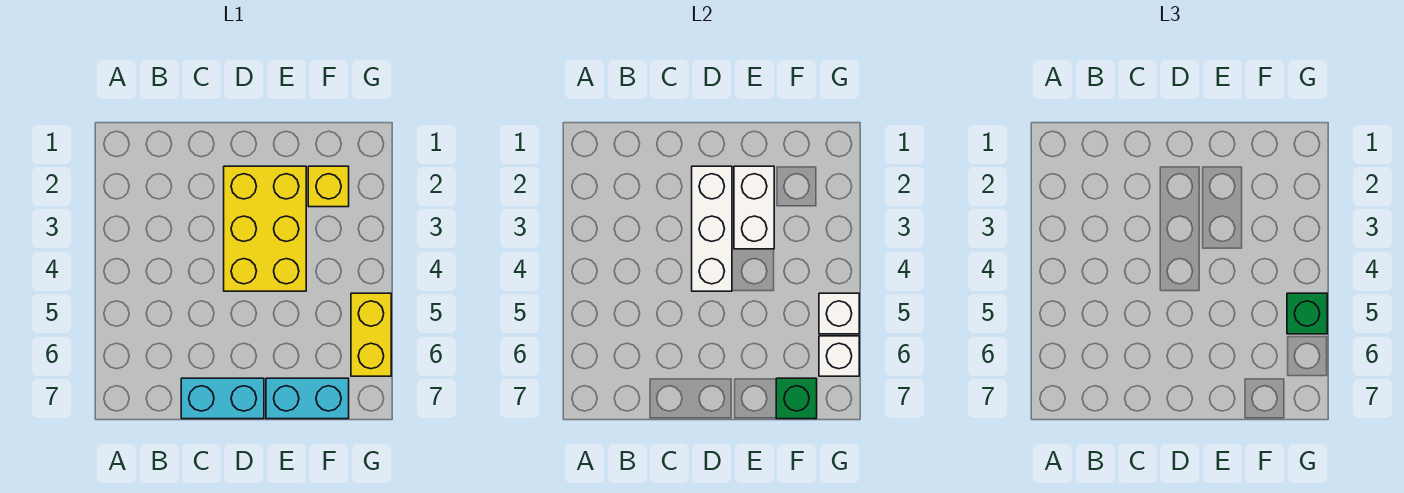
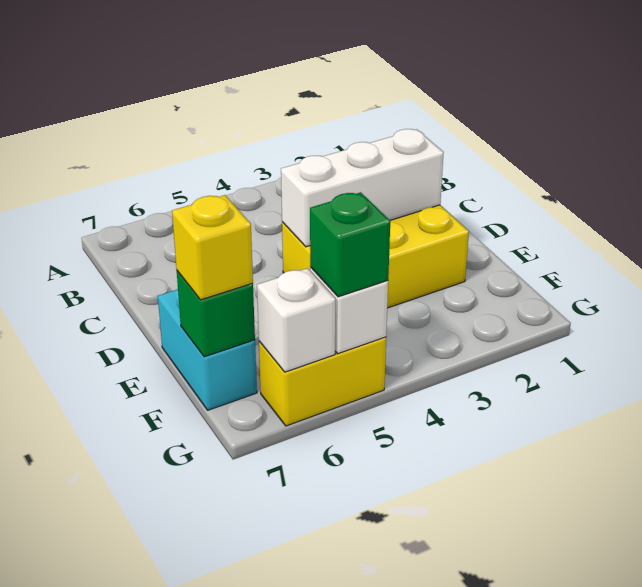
cyan 1x2 brick [181,378,264,419] -> none
white 1x2 brick [734,166,774,249] -> none
yellow 1x1 brick [308,166,349,207] -> yellow 1x1 brick moved to [172,195,253,300]

